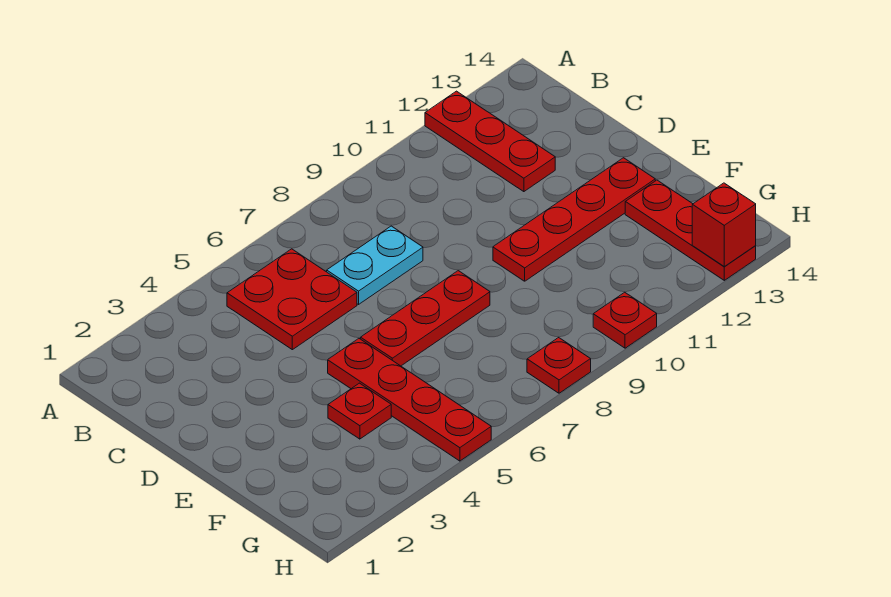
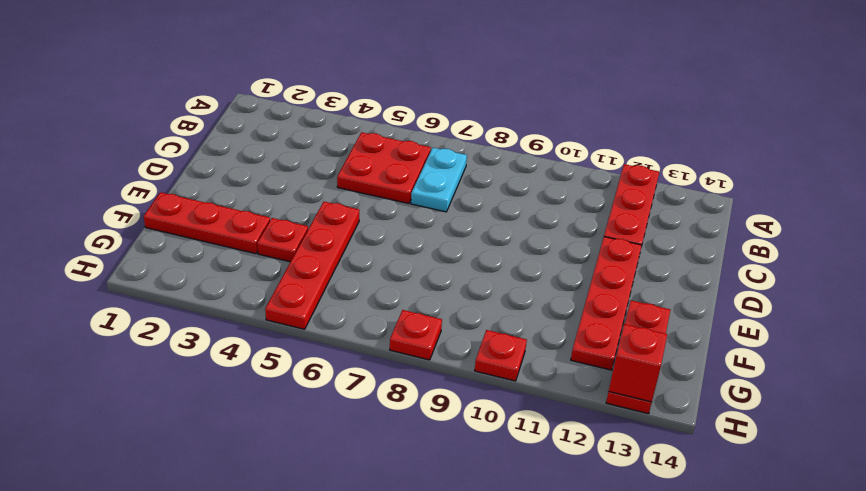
cyan 1x2 plate [327,226,423,304] -> cyan 1x2 plate turned to [411,148,467,212]
red 1x3 plate [361,271,490,366] -> red 1x3 plate moved to [144,192,270,254]
red 1x4 plate [493,158,655,281] -> red 1x4 plate turned to [571,237,642,370]

